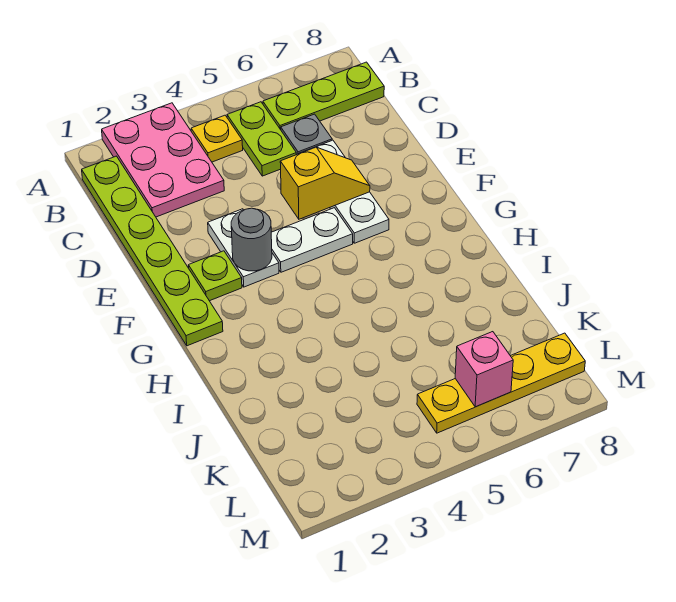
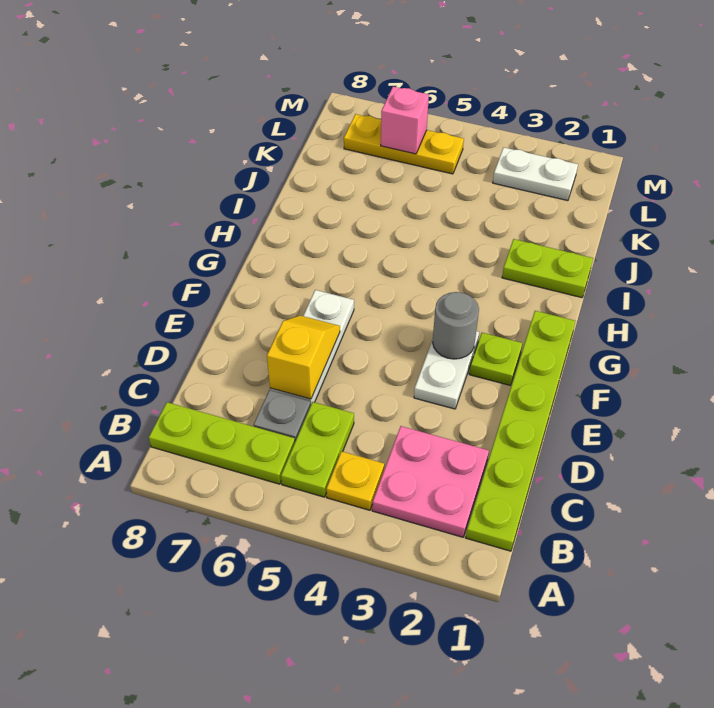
pink 2x3 plate [102,103,224,217] -> pink 2x2 plate [372,426,489,537]
yellow 1x2 slope [280,147,370,219] -> yellow 1x2 slope turned to [267,316,340,399]
white 1x2 plate [271,208,353,272] -> white 1x2 plate moved to [493,147,578,201]
none -> lime 1x2 plate [502,239,593,298]
yellow 1x4 plate [417,333,585,433] -> yellow 1x3 plate [344,114,464,174]

